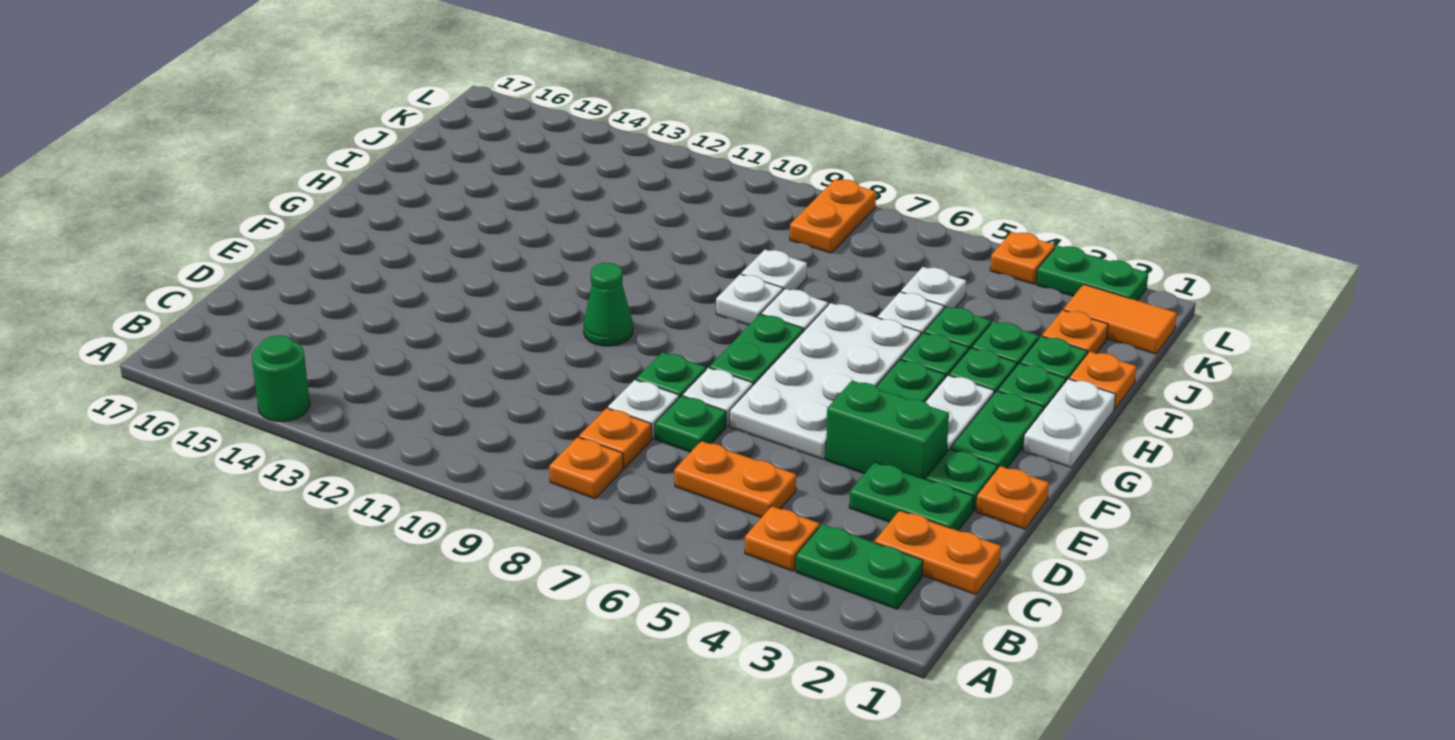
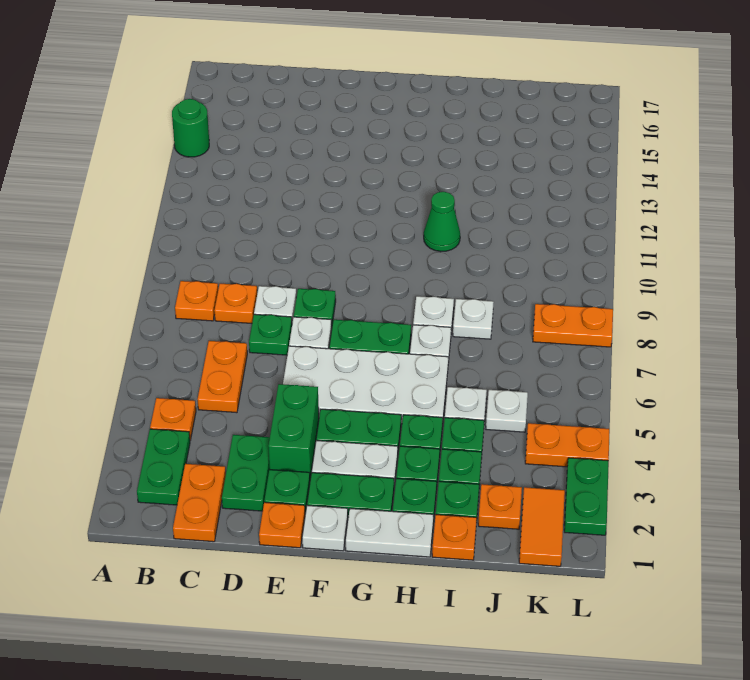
none -> white 1x1 plate [302,505,348,551]
green 1x1 cone [584,263,633,346] -> green 1x1 cone moved to [424,192,460,252]
orange 1x1 plate [990,232,1055,284] -> orange 1x2 plate [525,423,609,467]

